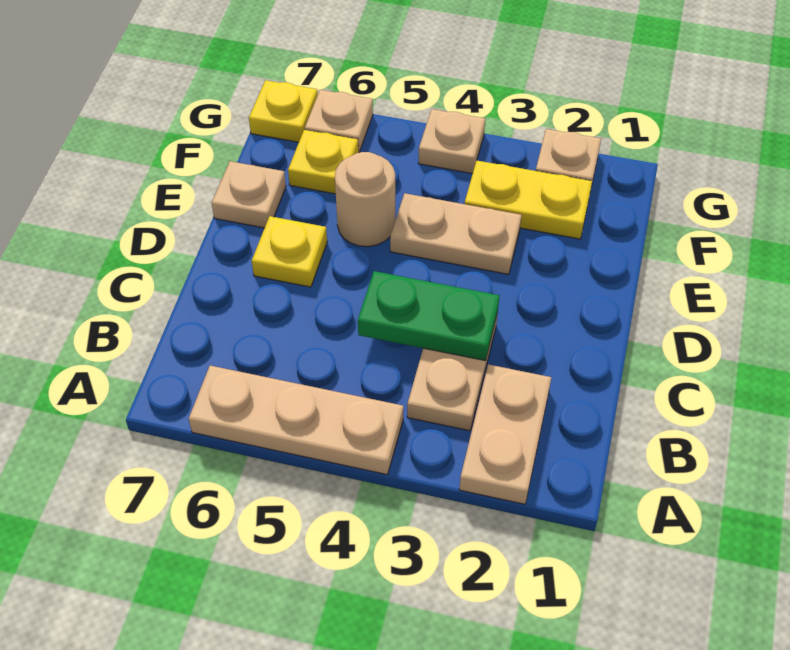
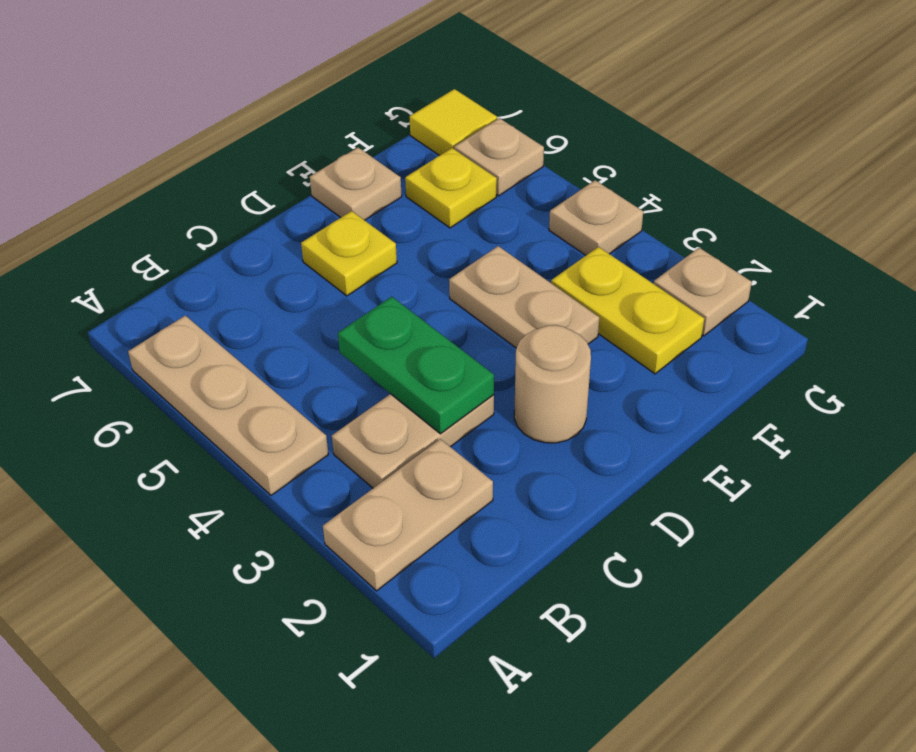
tan 1x1 round brick [335,152,395,247] -> tan 1x1 round brick moved to [514,325,591,443]
yellow 1x1 plate [249,80,318,142] -> yellow 1x1 tile [410,89,497,155]

